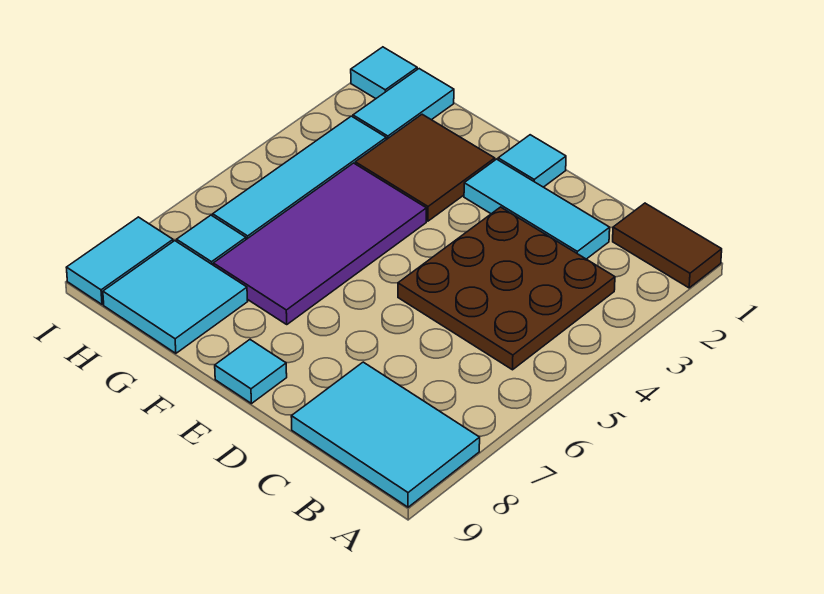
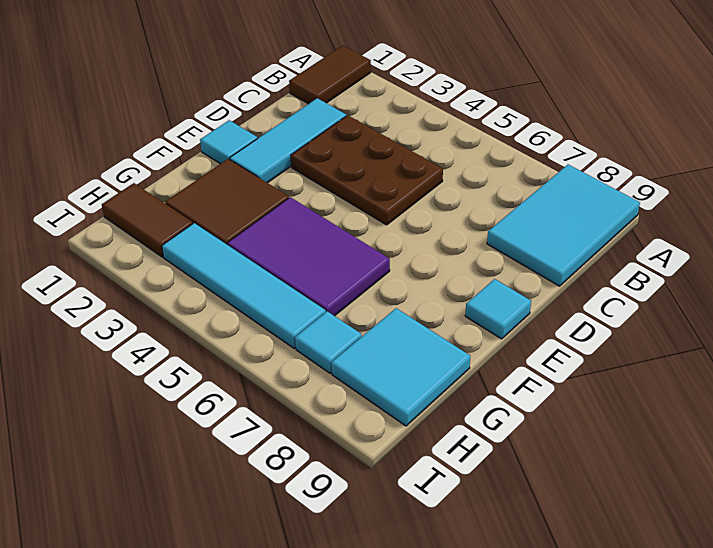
brown 3x3 plate [398,207,615,370] -> brown 2x3 plate [291,115,443,225]
purple 2x4 tile [213,163,426,324] -> purple 2x3 tile [227,197,390,316]
cyan 1x2 tile [353,69,454,139] -> brown 1x2 tile [102,183,193,257]
cyan 1x1 tile [351,47,417,99] -> none
cyan 1x2 tile [66,217,173,304] -> none

